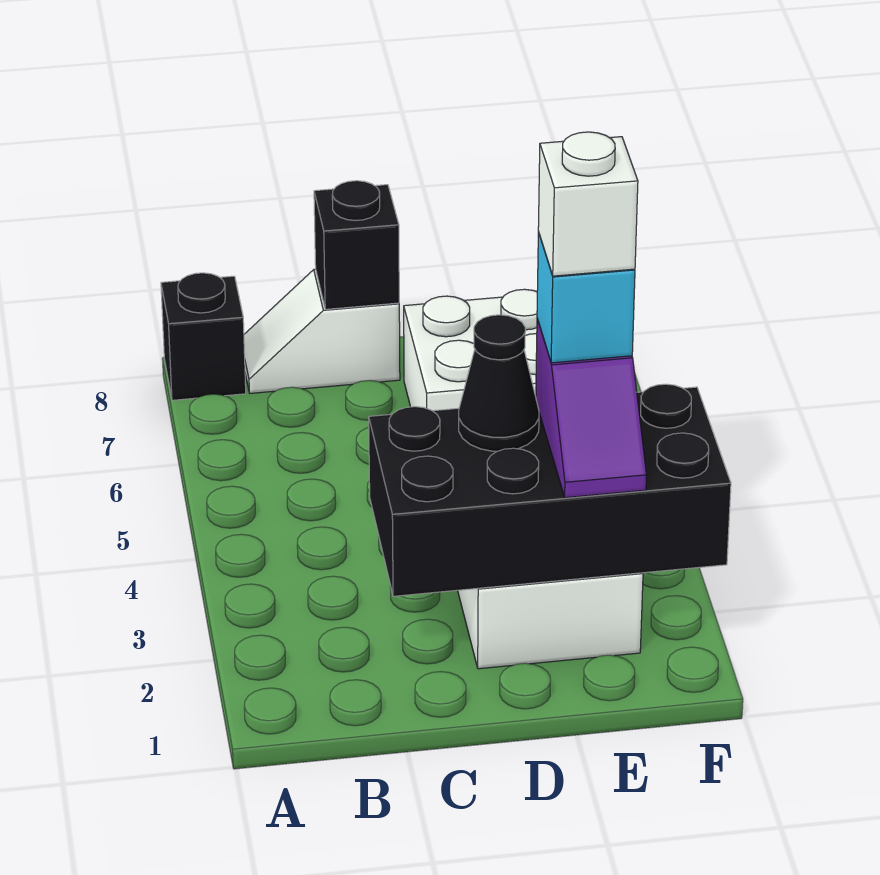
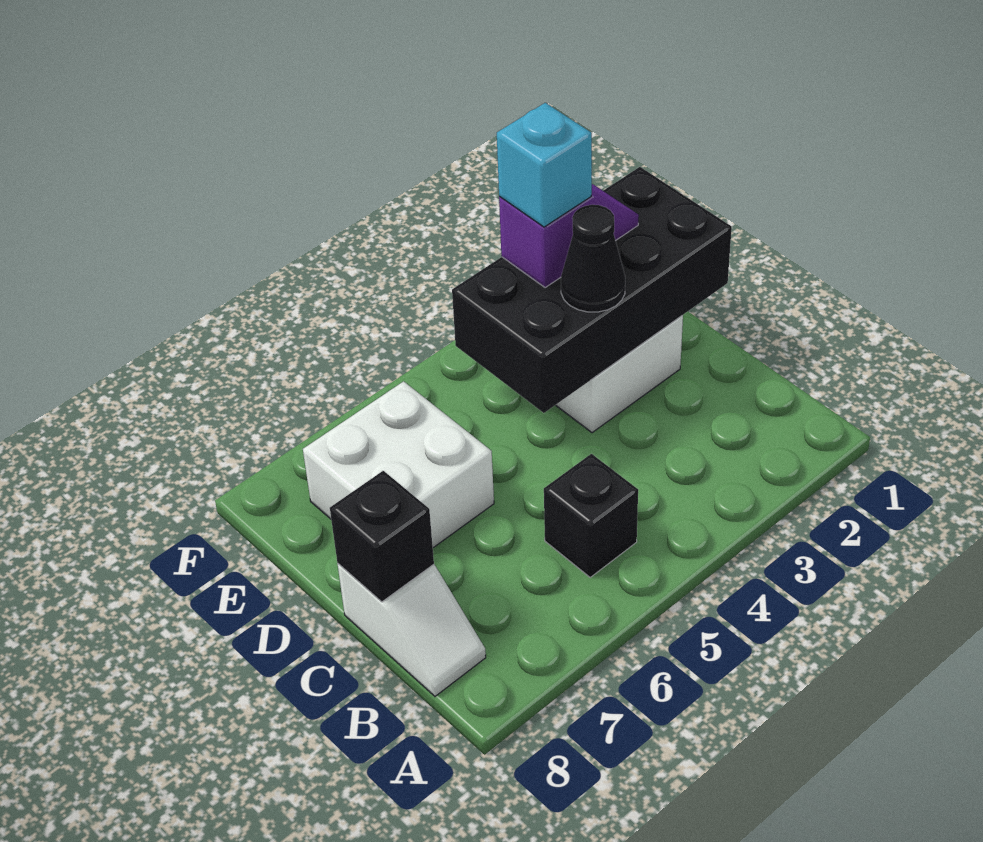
black 1x1 brick [161,273,246,400] -> black 1x1 brick moved to [544,454,638,577]
black 2x4 brick [369,384,731,596] -> black 2x4 brick turned to [452,167,732,413]
white 1x1 brick [538,132,638,276] -> none

